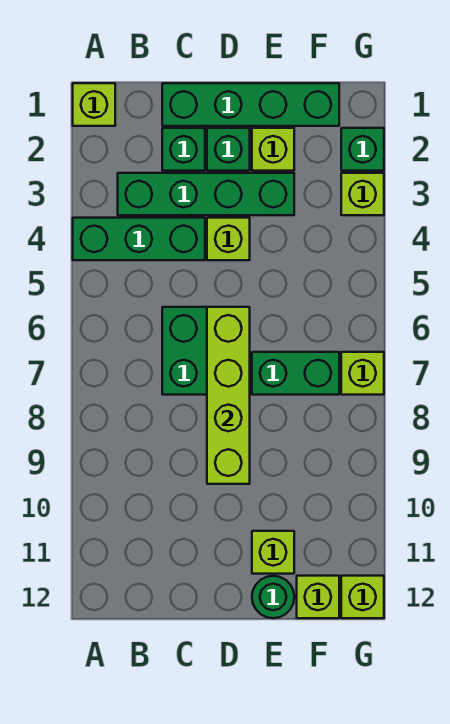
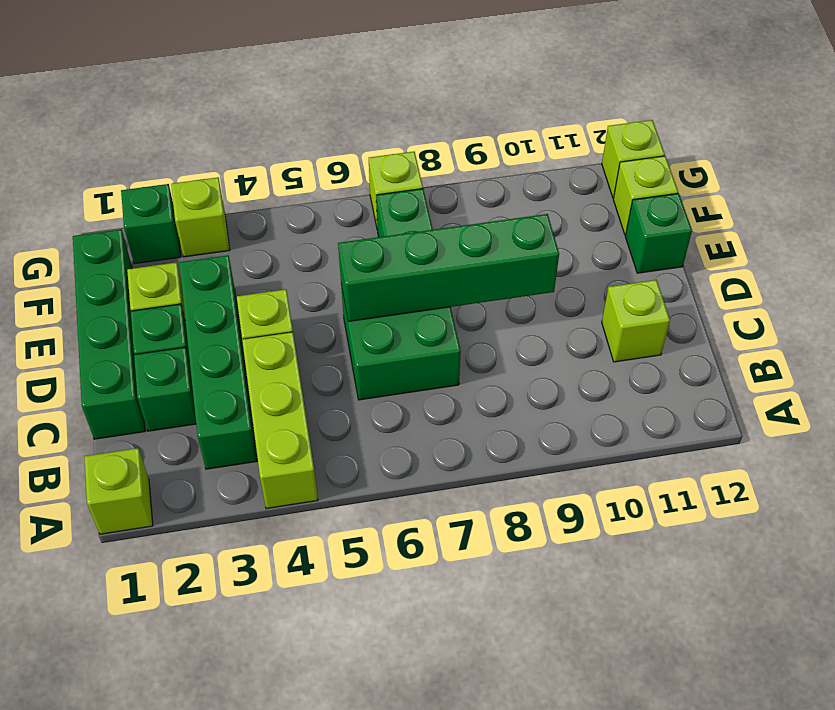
green 1x3 brick [73,218,205,260] -> lime 1x3 brick [242,332,318,509]
lime 1x4 brick [207,307,250,484] -> green 1x4 brick [338,214,559,322]
lime 1x1 brick [252,531,294,574] -> lime 1x1 brick moved to [602,280,670,362]
green 1x1 round brick [252,576,294,618] -> green 1x1 brick [625,193,692,273]

